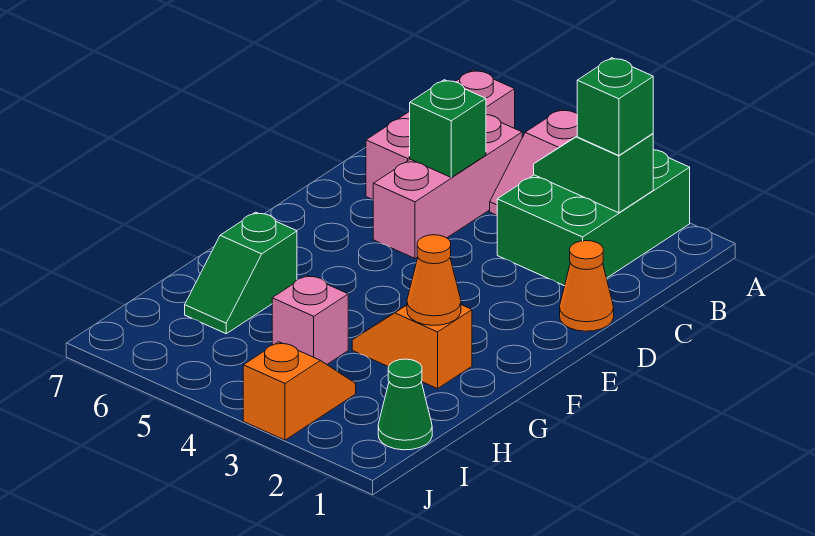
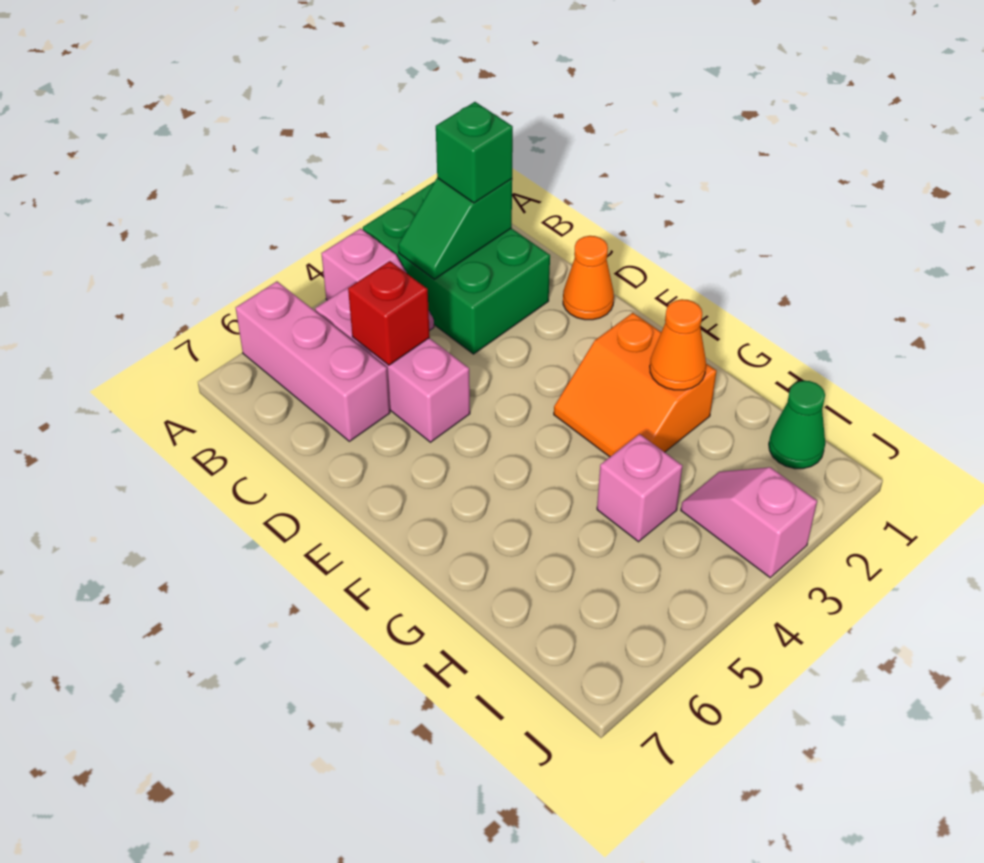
green 1x1 brick [410,80,486,177] -> red 1x1 brick [348,261,430,365]
orange 1x2 slope [352,305,472,389] -> orange 2x2 slope [554,313,716,457]
green 1x2 slope [185,212,297,334] -> none
orange 1x2 slope [243,342,356,440] -> pink 1x2 slope [681,467,817,578]

